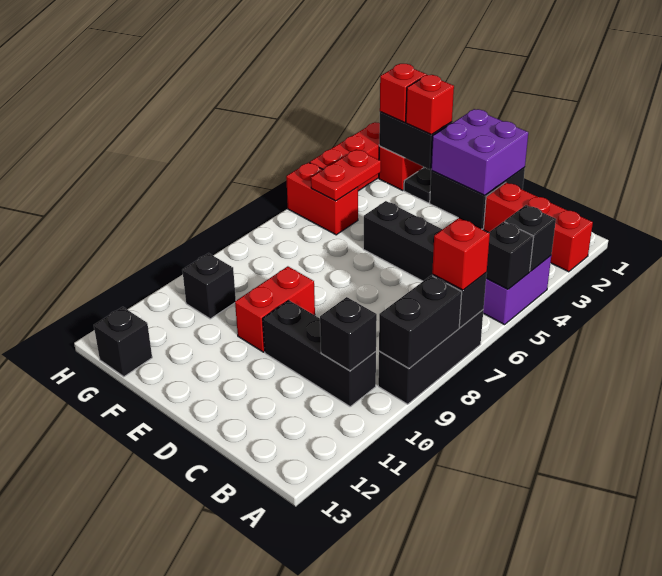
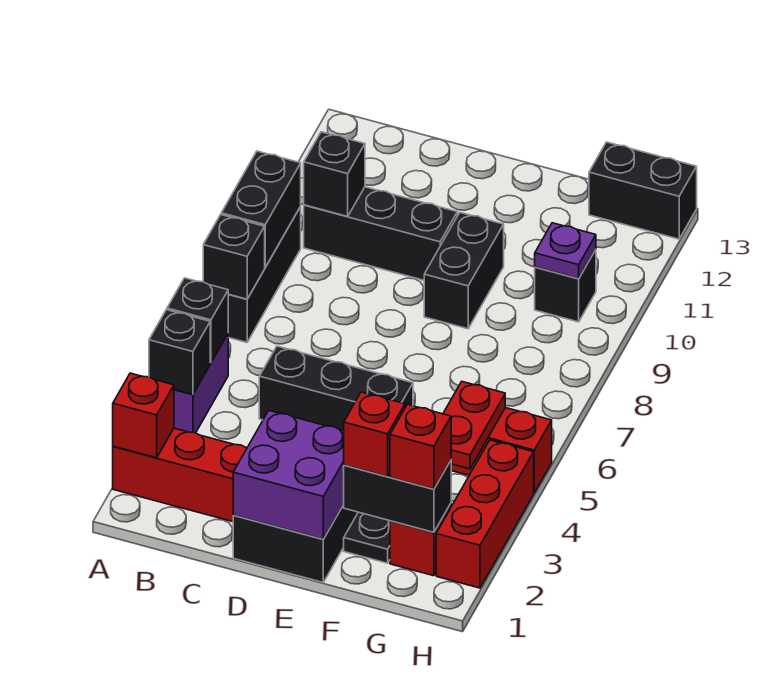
red 1x1 brick [432,218,490,290] -> red 1x1 brick moved to [113,373,174,458]
red 1x2 brick [235,266,315,352] -> black 1x2 brick [424,213,504,329]
none -> purple 1x1 plate [535,223,596,279]
black 1x1 brick [94,307,152,376] -> black 1x2 brick [589,142,697,239]

